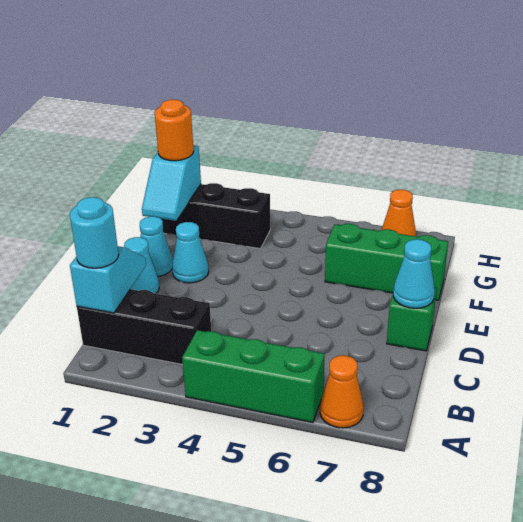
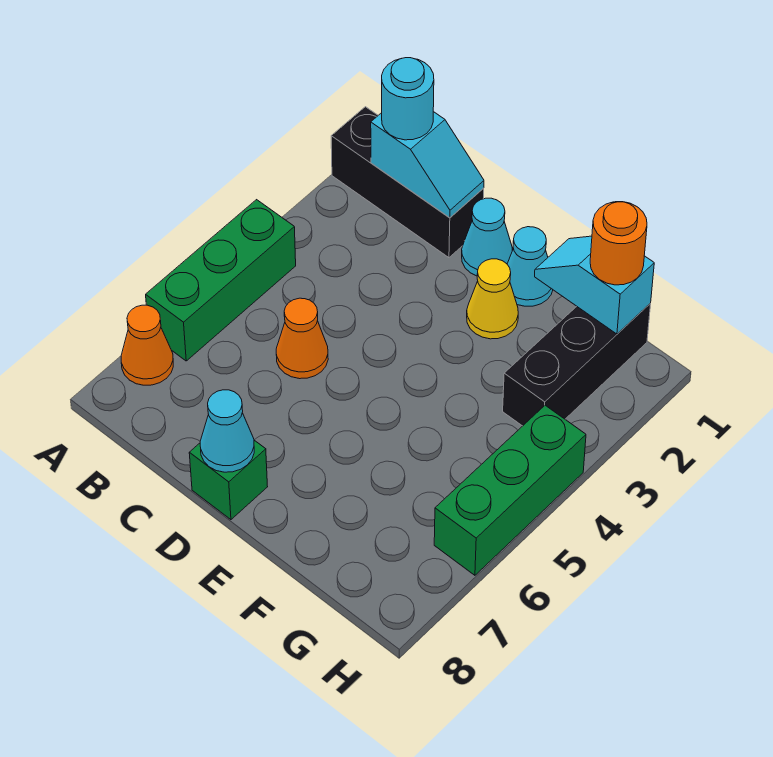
black 1x3 brick [77,289,211,365] -> black 1x3 brick turned to [331,107,484,258]
cyan 1x1 cone [172,222,209,283] -> yellow 1x1 cone [467,259,518,339]
green 1x3 brick [325,224,448,300] -> green 1x3 brick moved to [434,405,586,575]
orange 1x1 cone [382,190,416,236] -> orange 1x1 cone moved to [276,298,328,379]

